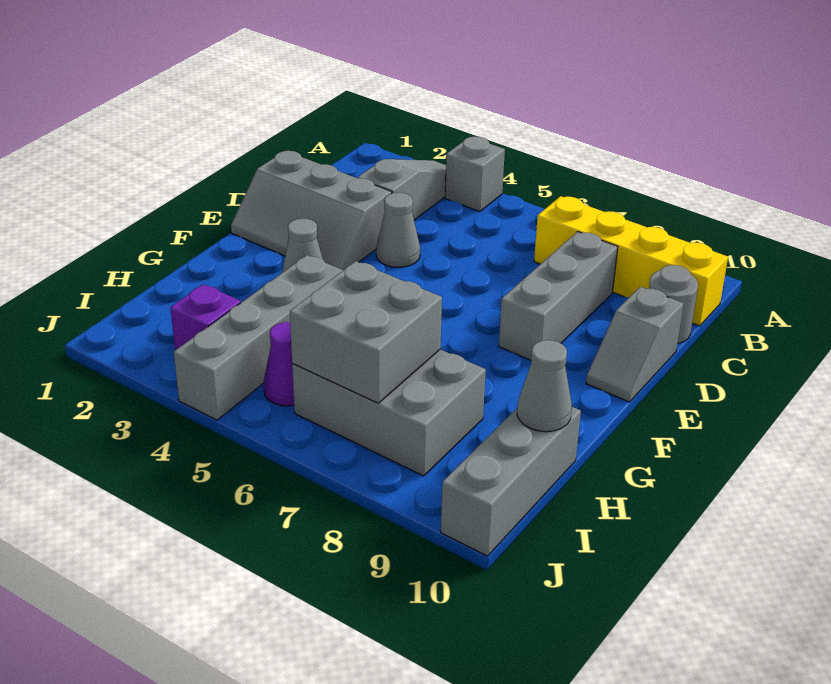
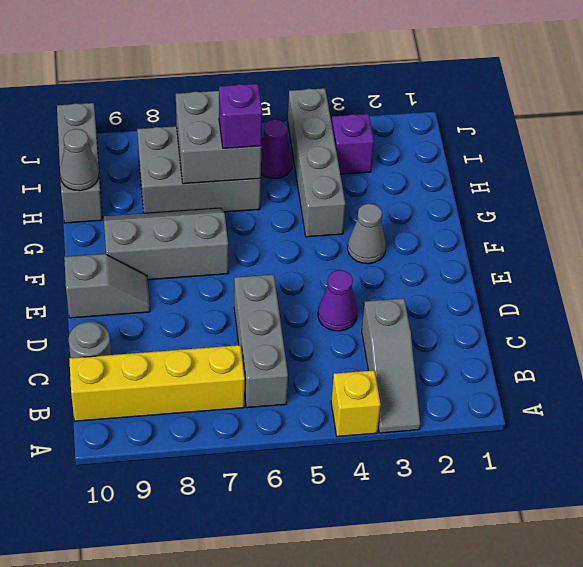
grey 1x1 brick [445,137,505,212] -> yellow 1x1 brick [331,370,381,436]
grey 1x3 brick [499,232,618,360] -> grey 1x3 brick moved to [234,275,288,408]
grey 2x3 slope [231,151,392,270] -> grey 2x3 slope moved to [104,208,228,280]
grey 1x1 cone [376,193,420,267] -> purple 1x1 cone [318,270,357,331]
grey 1x2 slope [586,287,684,402] -> grey 1x2 slope turned to [64,254,150,318]
none -> purple 1x1 brick [219,84,262,148]

